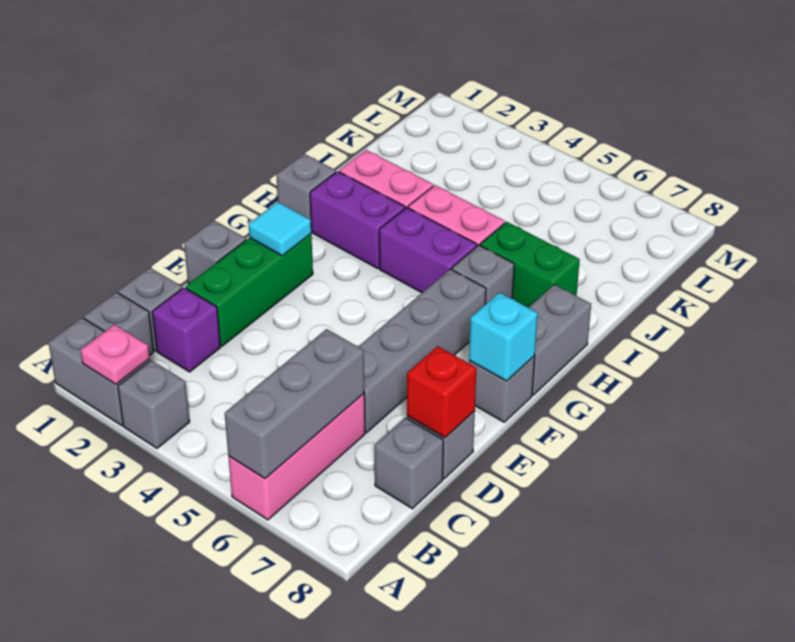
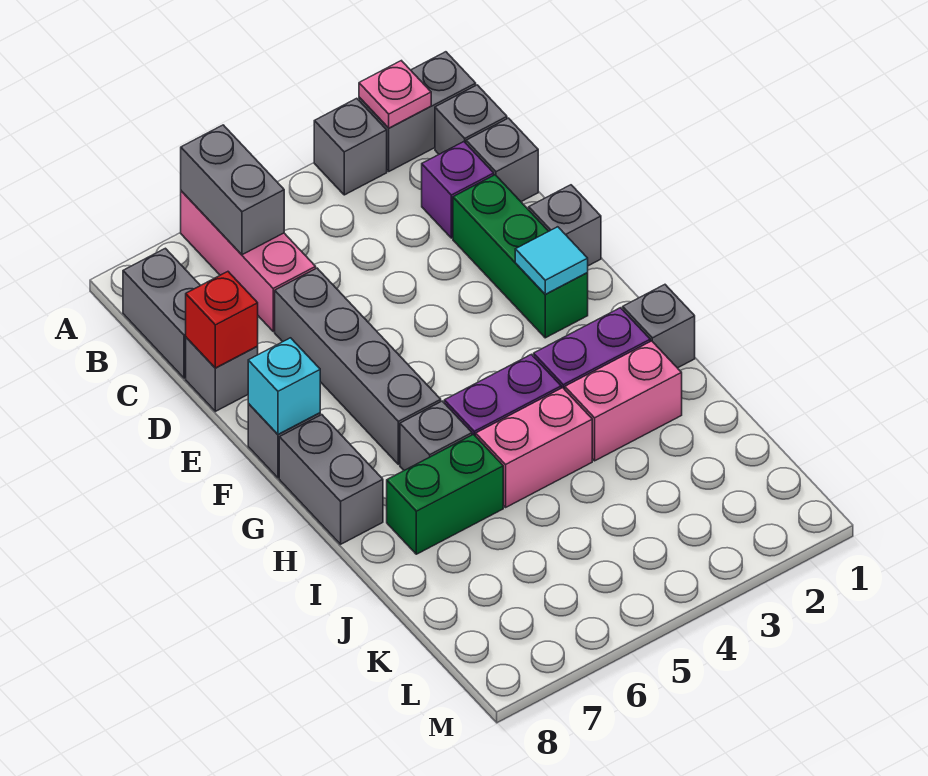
grey 1x3 brick [225,329,364,478] -> grey 1x2 brick [181,125,284,255]
grey 1x1 brick [375,418,443,509] -> grey 1x2 brick [123,248,200,378]

